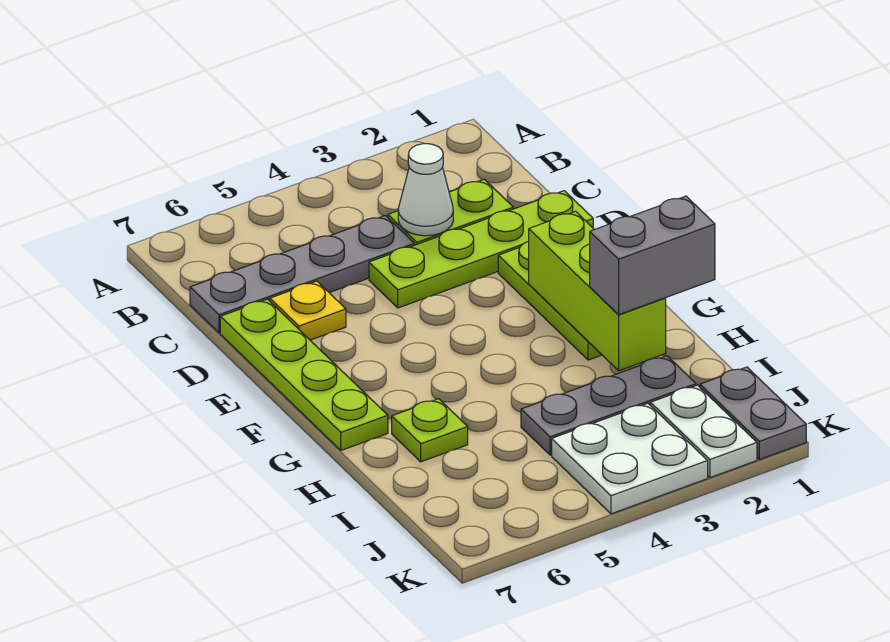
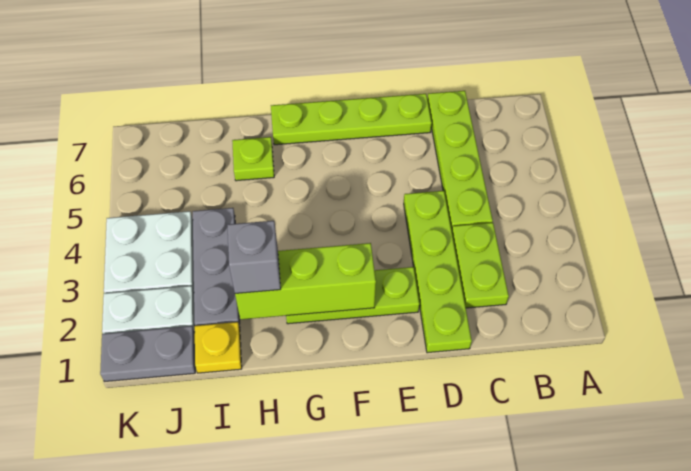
white 1x1 cone [398,144,453,236] -> none
grey 1x4 plate [190,216,414,333] -> lime 1x4 plate [427,91,493,231]
yellow 1x1 plate [270,281,346,340] -> yellow 1x1 plate moved to [195,322,242,373]
grey 1x2 brick [590,196,715,315] -> grey 1x1 brick [227,221,281,293]

